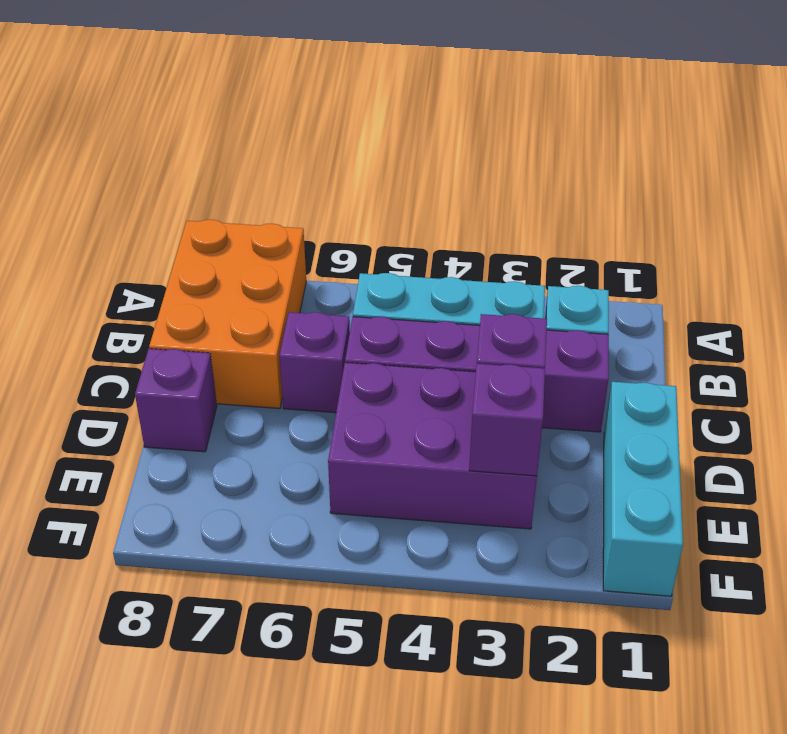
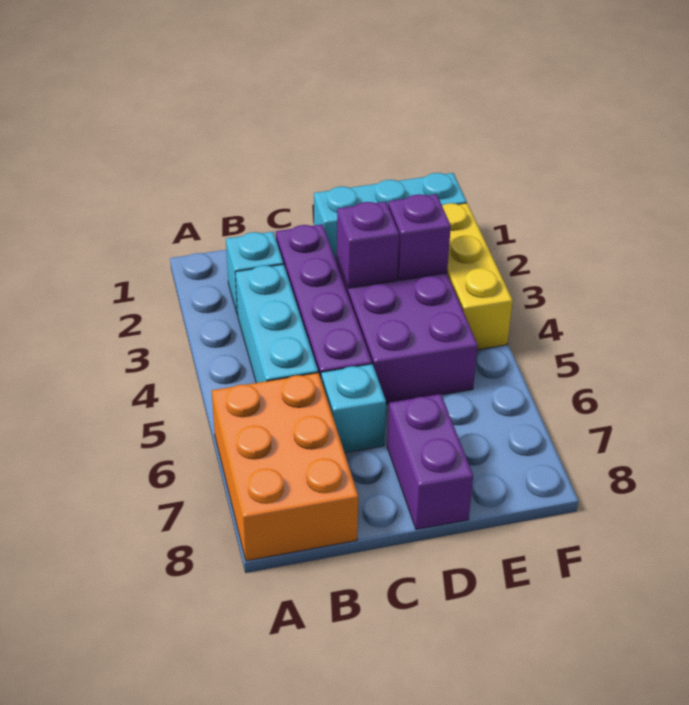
orange 2x3 brick [149,220,306,409] -> orange 2x3 brick turned to [212,373,358,561]
purple 1x1 brick [279,312,350,413] -> cyan 1x1 brick [321,364,386,453]
purple 1x1 brick [135,349,217,452] -> purple 1x2 brick [387,394,473,530]
none -> yellow 1x3 brick [442,203,513,350]

